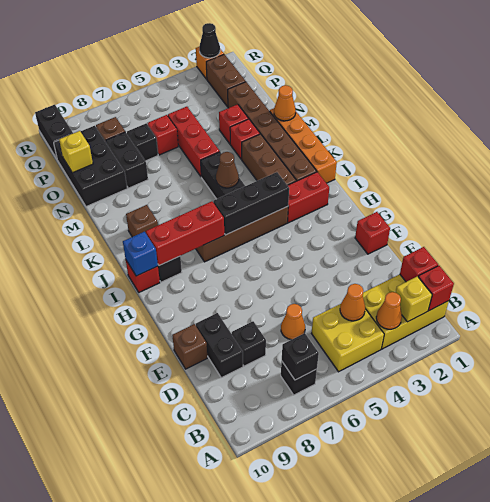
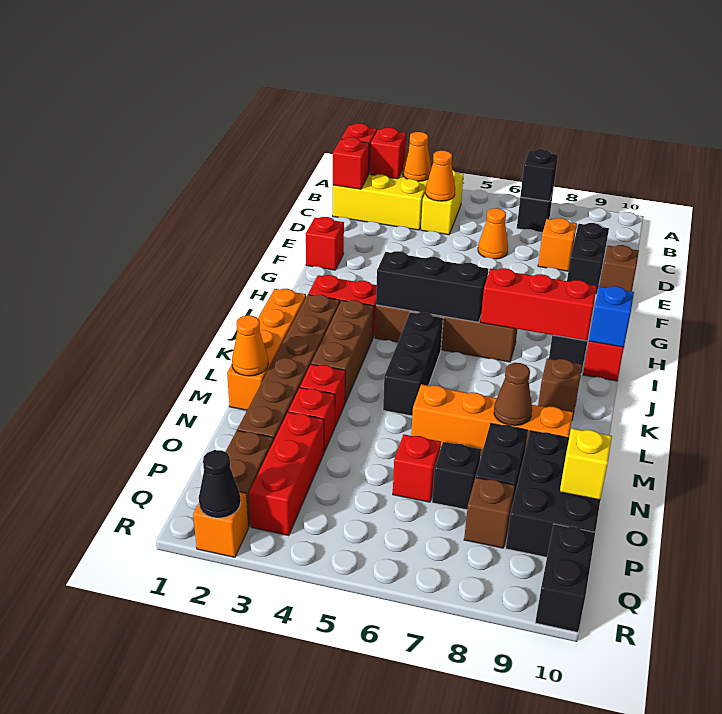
yellow 1x1 brick [396,276,432,322] -> red 1x1 brick [370,128,406,179]
yellow 2x2 brick [311,304,384,372] -> yellow 1x2 brick [421,170,463,235]
black 1x1 brick [232,321,266,366] -> orange 1x1 brick [538,218,577,271]
brown 1x1 cone [216,152,239,188] -> brown 1x1 cone moved to [494,363,532,426]
red 1x3 brick [168,107,220,176] -> red 1x3 brick moved to [249,412,324,536]
none -> orange 1x4 brick [411,384,573,455]

